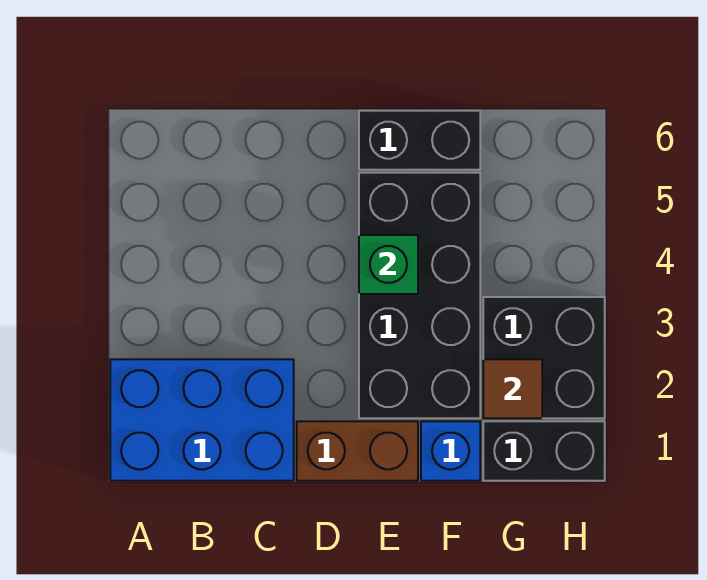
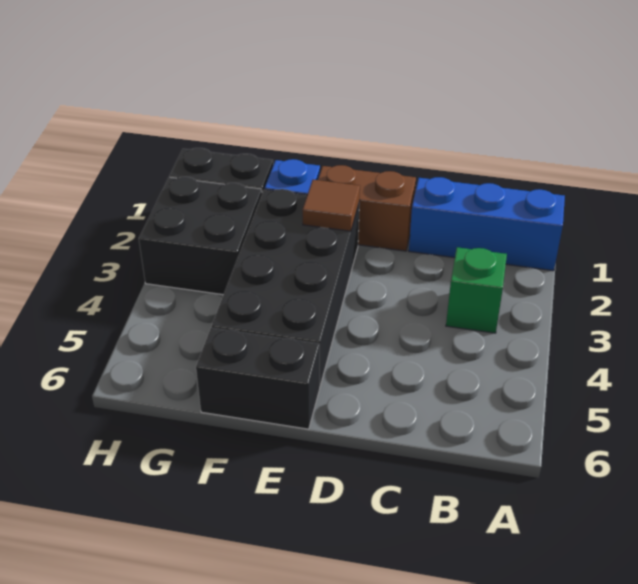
blue 2x3 brick [110,359,294,481] -> blue 1x3 brick [409,177,565,271]
green 1x1 brick [359,235,418,294] -> green 1x1 brick moved to [446,247,507,333]
brown 1x1 tile [483,359,542,418] -> brown 1x1 tile moved to [302,180,360,231]

